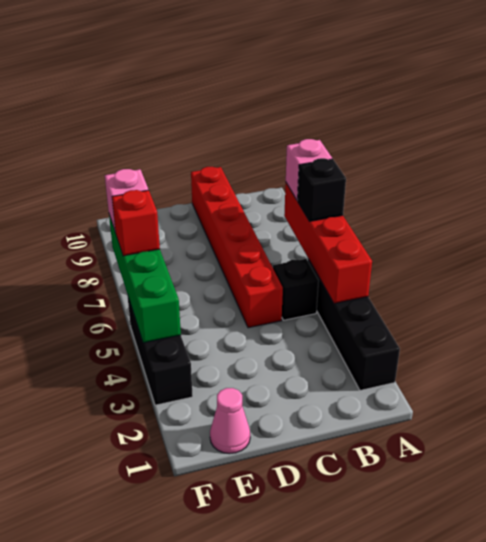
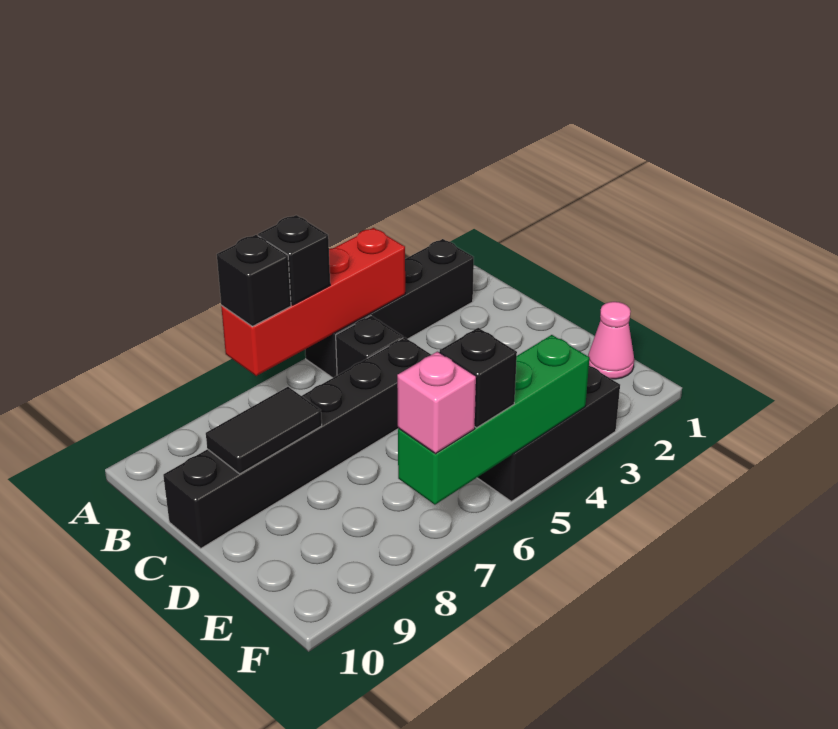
pink 1x1 brick [286,139,332,200] -> black 1x1 brick [217,235,291,326]
red 1x6 brick [191,167,283,328] -> black 1x6 brick [163,337,431,548]
none -> black 1x2 tile [206,387,322,474]
red 1x1 brick [112,190,160,256] -> black 1x1 brick [439,328,517,428]

